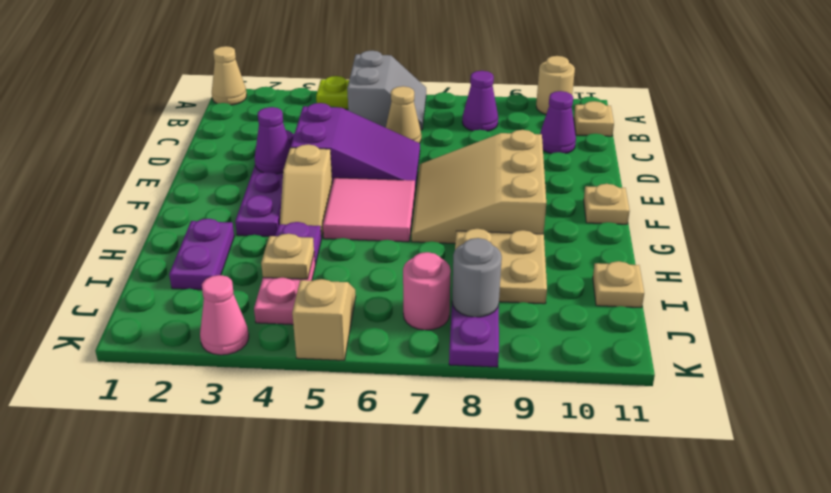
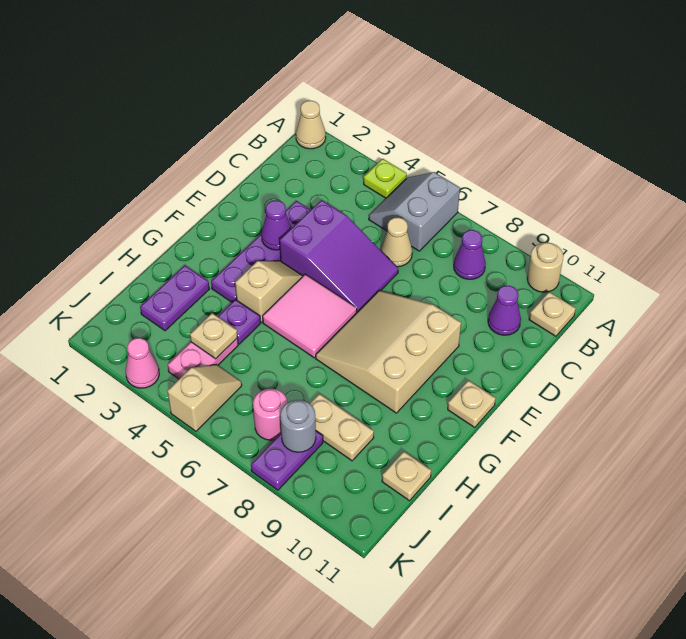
grey 2x2 slope [347,51,426,130] -> grey 2x2 slope turned to [369,172,460,251]
tan 1x2 slope [280,144,332,238] -> tan 1x2 slope turned to [235,261,303,322]
tan 2x2 plate [455,229,547,304] -> tan 1x2 plate [310,394,374,461]

